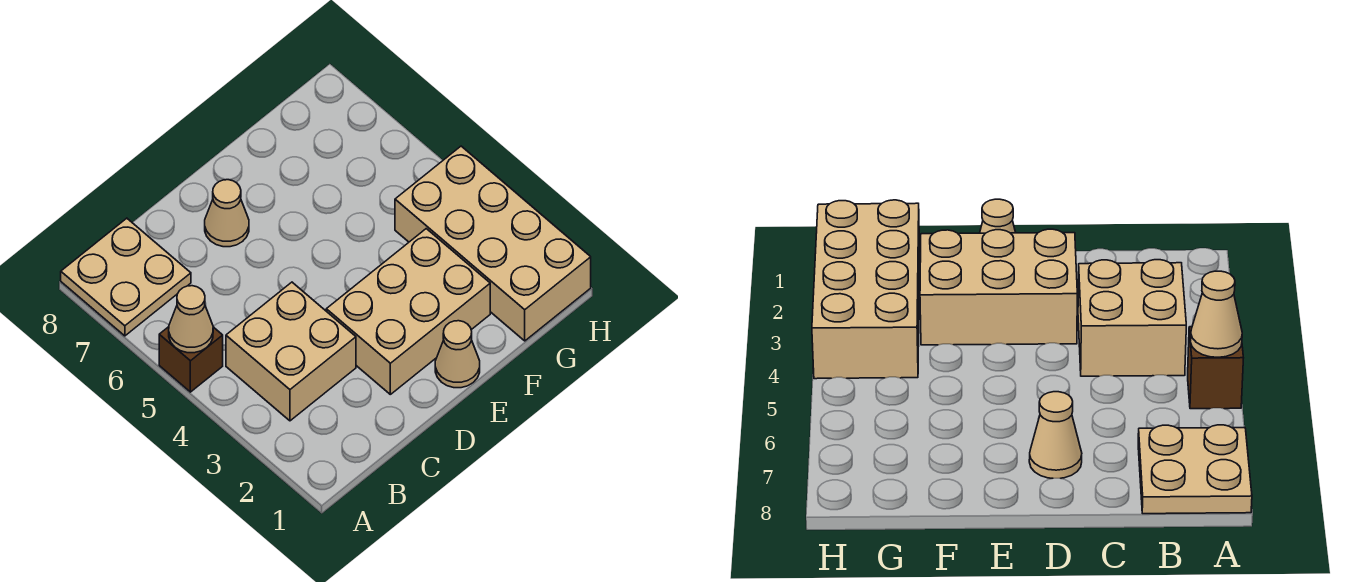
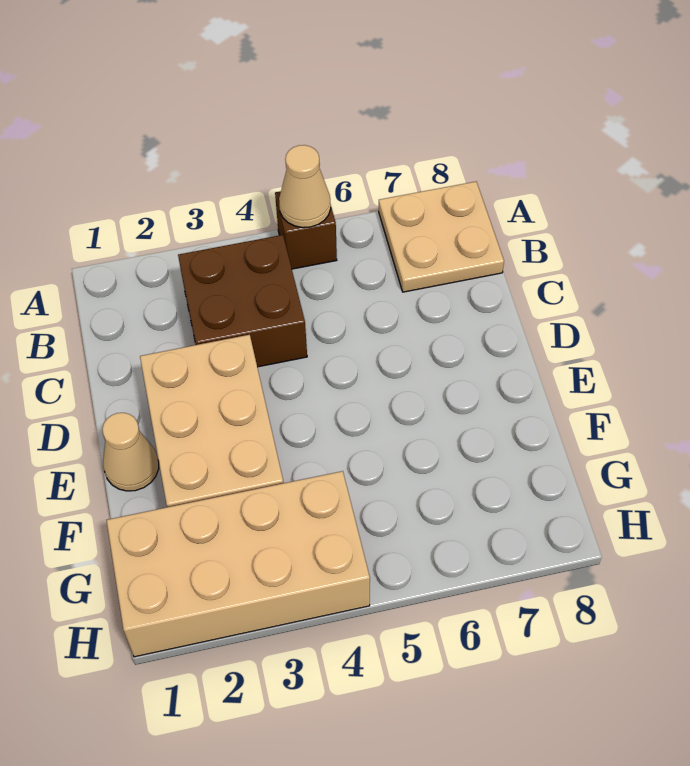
tan 2x2 brick [226,282,356,421] -> brown 2x2 brick [178,235,307,367]
tan 1x1 cone [205,180,249,247] -> none

